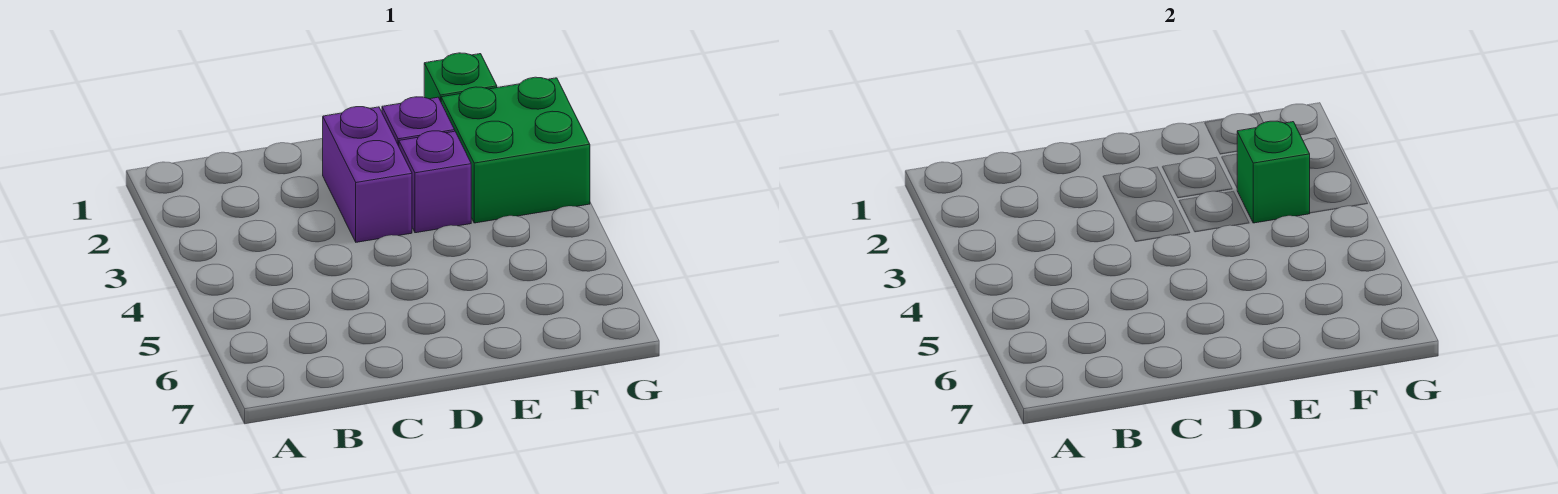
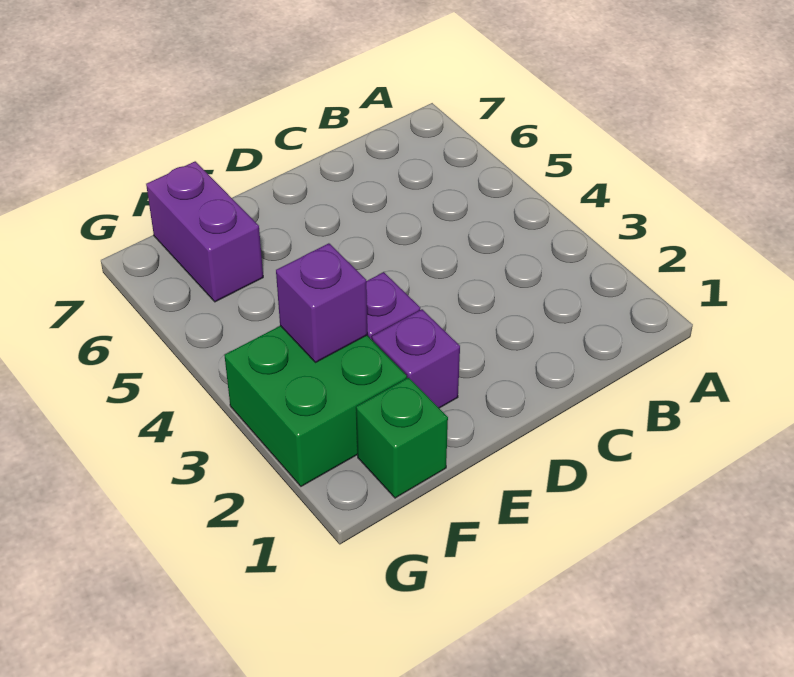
purple 1x2 brick [323,107,412,242] -> purple 1x2 brick moved to [146,161,263,302]
green 1x1 brick [1237,121,1310,223] -> purple 1x1 brick [276,243,367,363]

